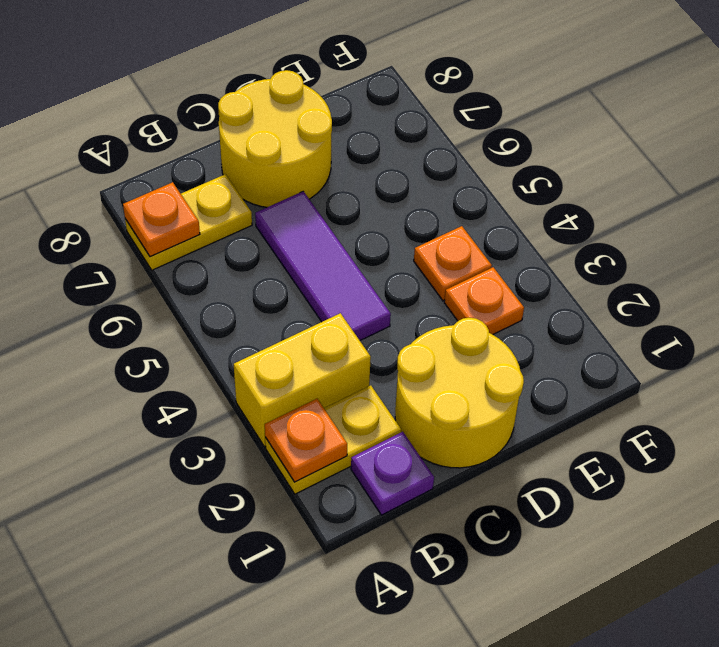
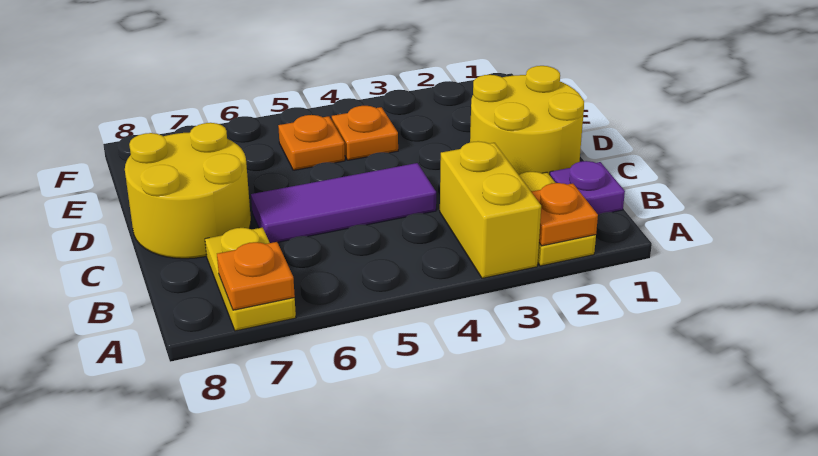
orange 1x1 plate [444,267,524,335] -> orange 1x1 plate moved to [278,115,345,170]

